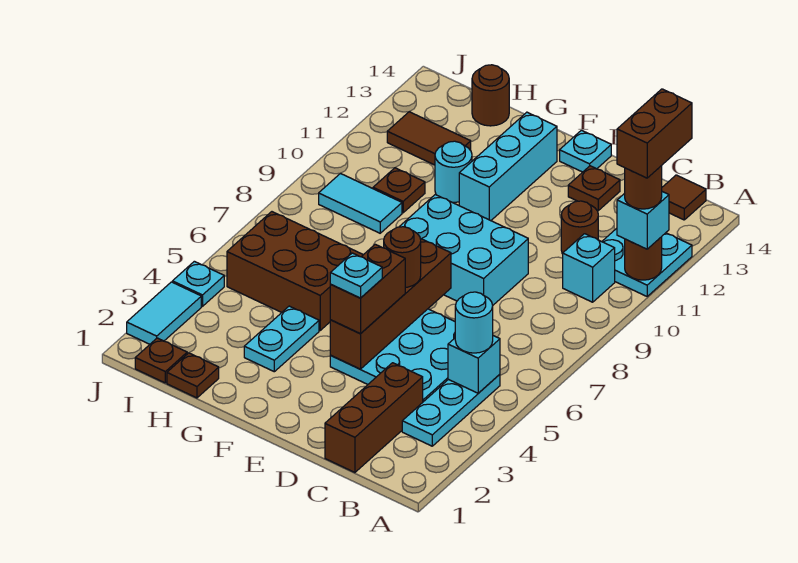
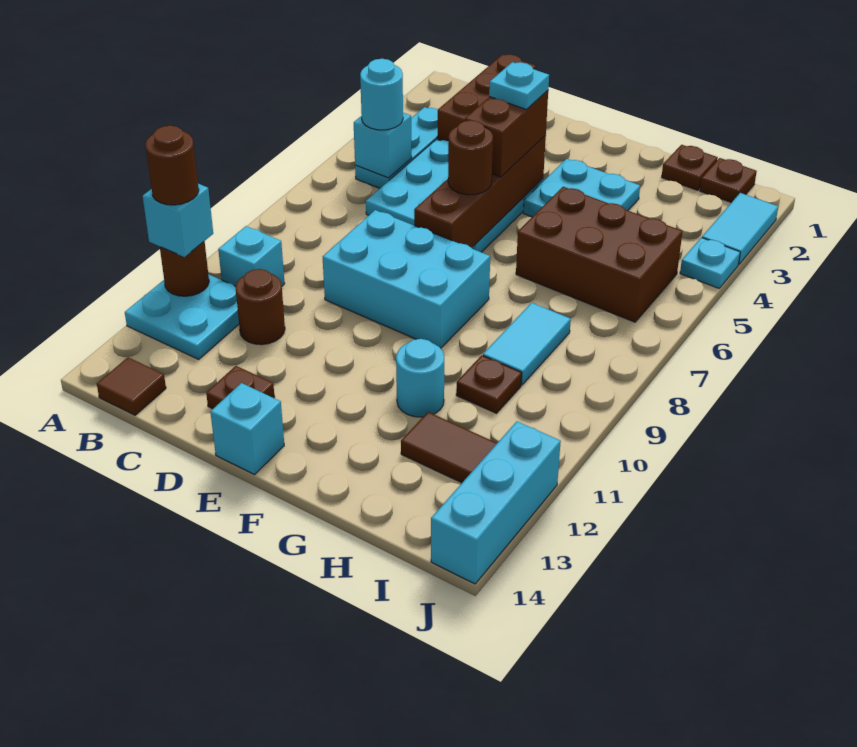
brown 1x2 brick [617,89,692,178] -> none
cyan 1x1 plate [560,130,611,172] -> cyan 1x1 brick [210,383,284,475]
cyan 1x3 brick [459,112,557,221] -> cyan 1x3 brick moved to [431,421,561,584]
cyan 1x2 plate [244,306,319,372] -> cyan 2x2 plate [523,159,640,217]
cyan 1x2 tile [319,173,402,233] -> cyan 1x2 tile turned to [483,303,571,385]
brown 1x1 round brick [472,65,509,126] -> none

